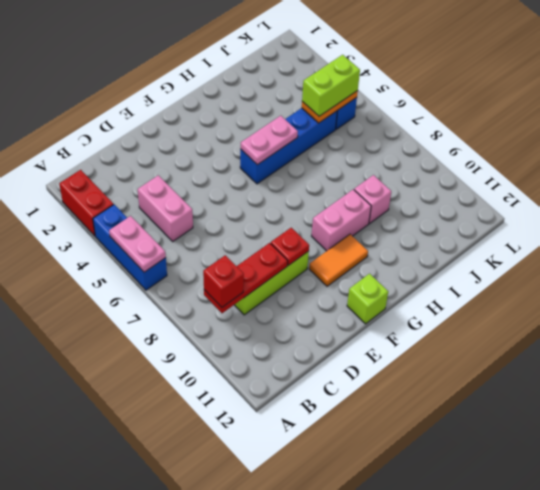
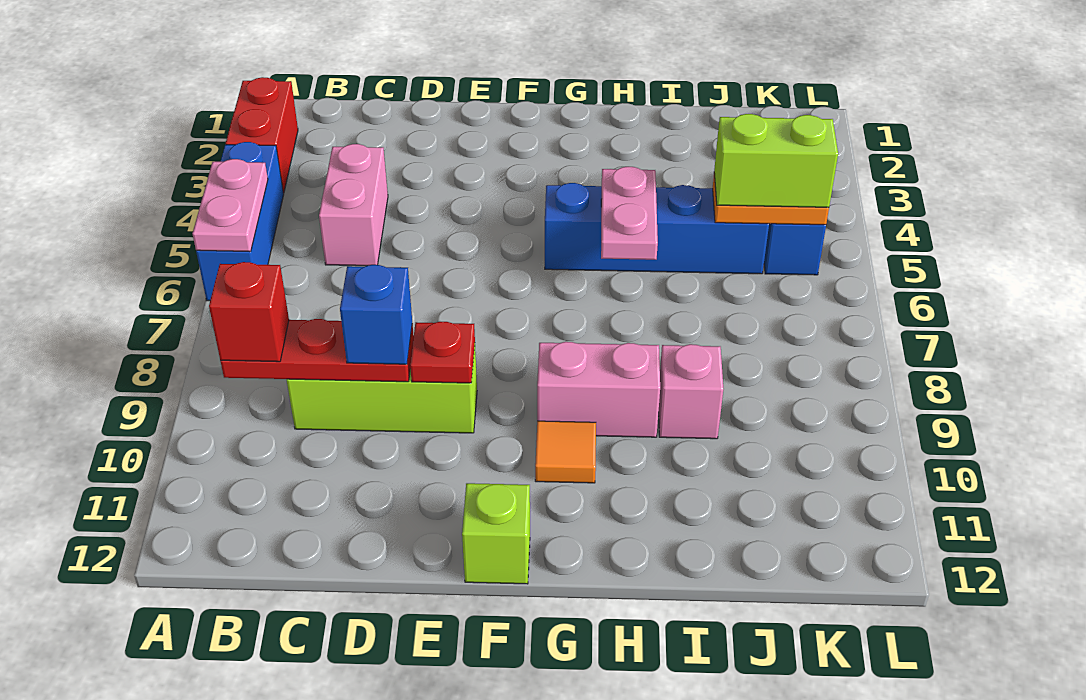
none -> blue 1x1 brick [340,265,412,364]
orange 1x2 tile [309,234,368,286] -> orange 1x1 tile [535,421,596,483]
pink 1x2 plate [240,116,298,165] -> pink 1x2 plate turned to [601,167,658,260]

